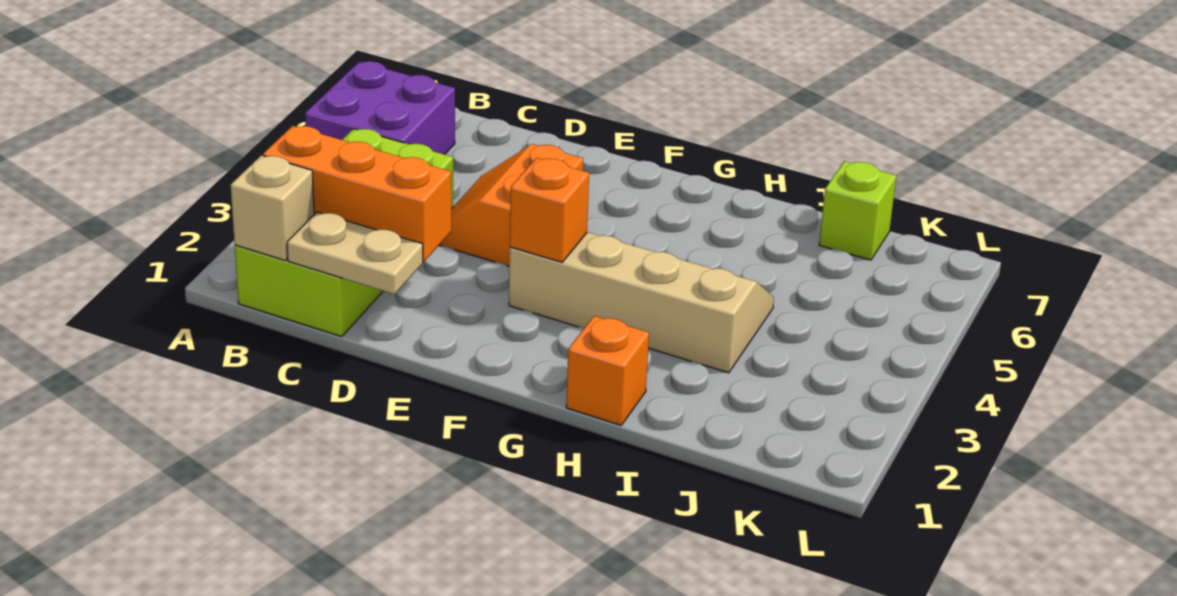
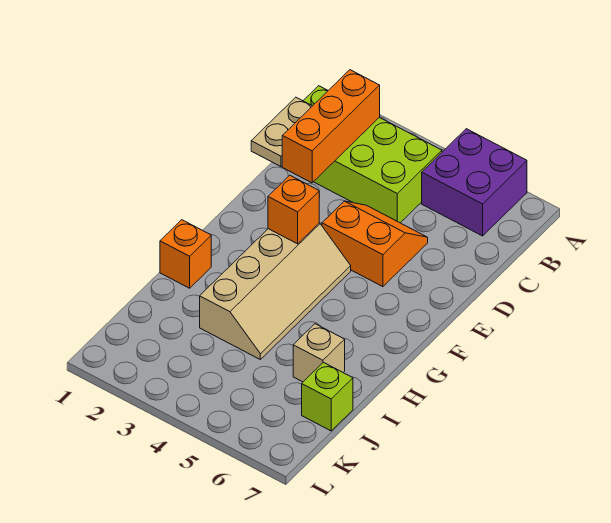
tan 1x1 brick [231,155,314,260] -> tan 1x1 brick moved to [293,324,345,382]

